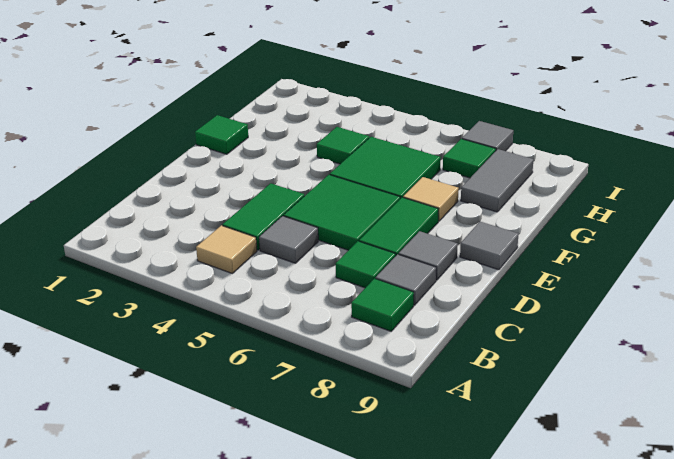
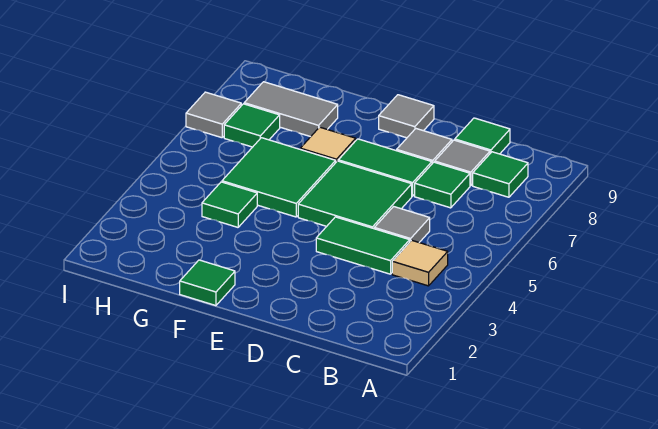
none -> green 1x1 tile [455,118,510,154]

